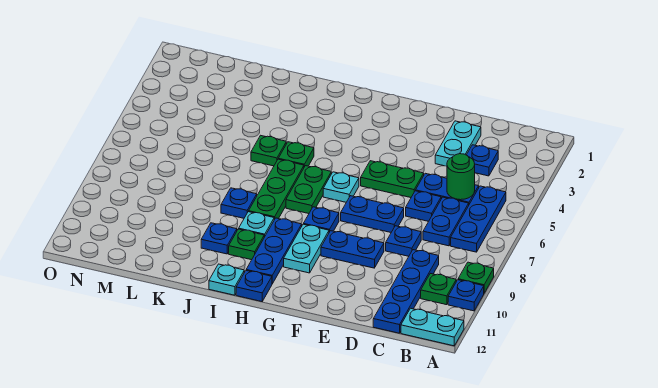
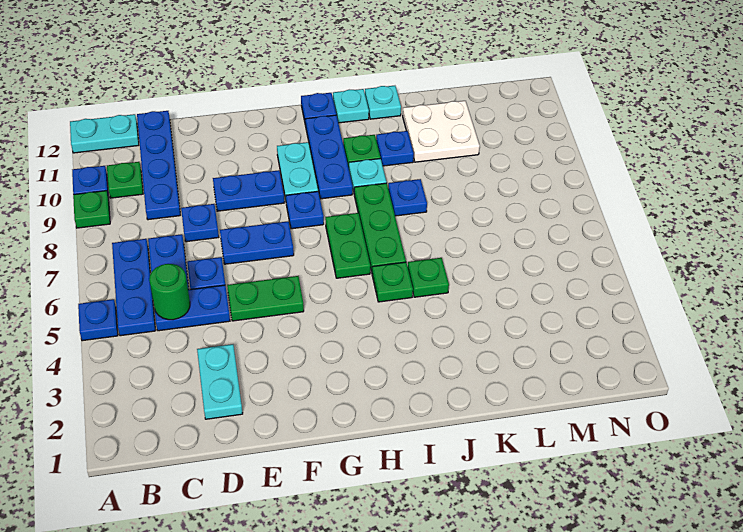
blue 1x1 plate [467,145,498,176] -> blue 1x1 plate moved to [78,299,118,341]
cyan 1x1 plate [323,172,359,202] -> cyan 1x1 plate moved to [365,86,401,119]
none -> white 2x2 plate [403,101,480,162]

